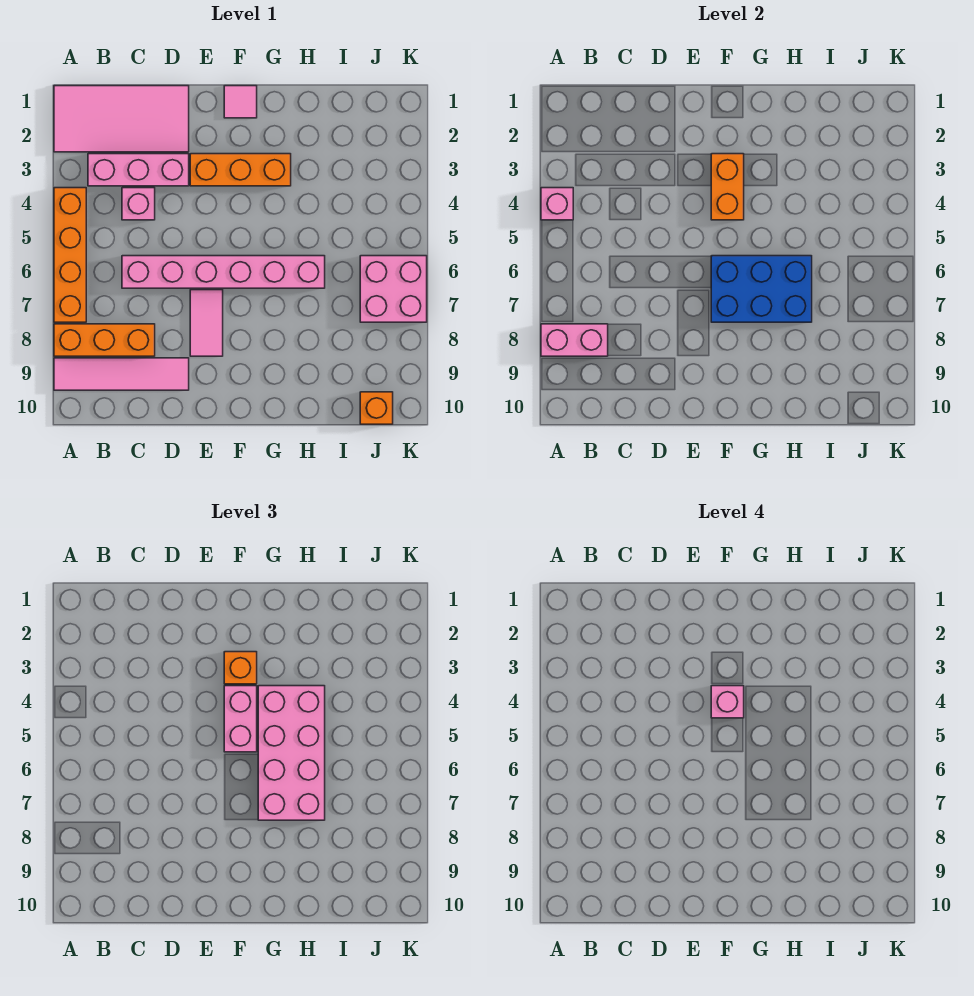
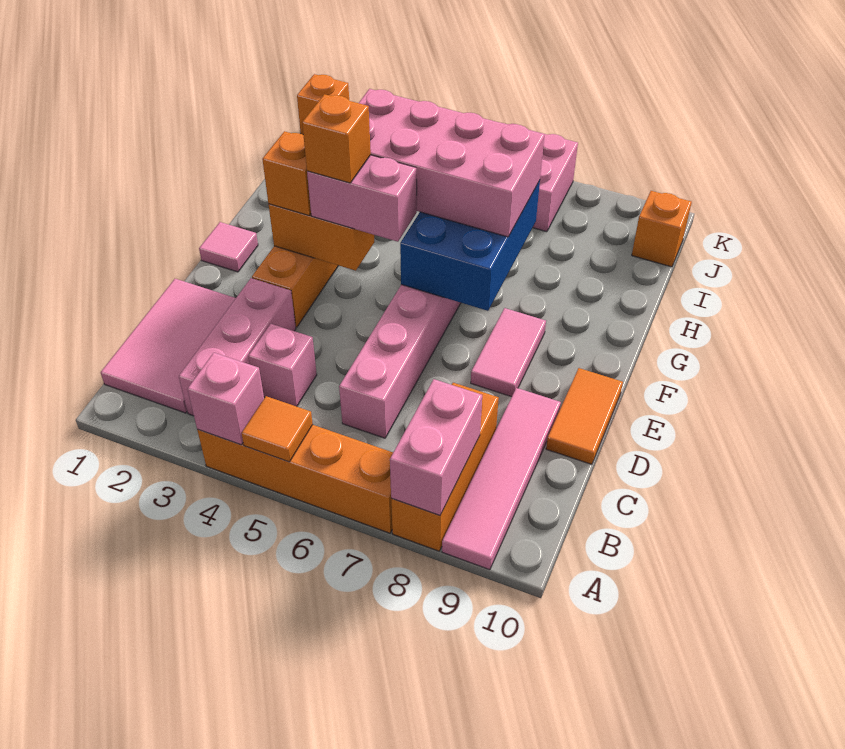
pink 2x4 tile [54,86,189,152] -> pink 2x3 tile [101,279,236,413]
none -> orange 1x1 tile [242,396,313,462]
none -> orange 1x2 tile [546,368,623,464]
pink 1x2 tile [190,290,223,356] -> pink 1x2 tile turned to [471,308,546,397]
pink 1x1 brick [711,686,744,718] -> orange 1x1 brick [302,94,371,183]
none -> orange 1x1 brick [297,74,349,135]

